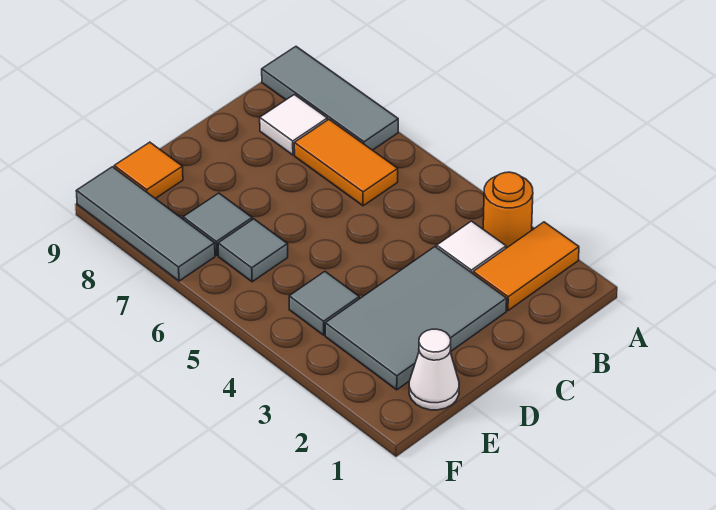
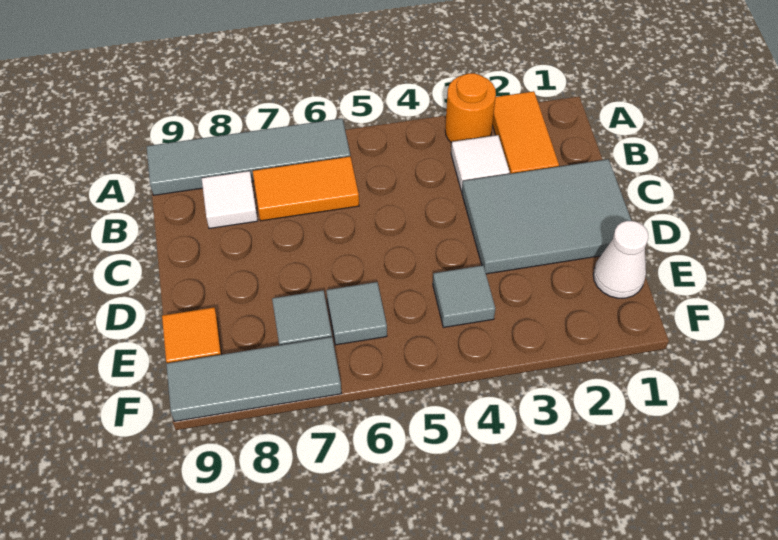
grey 1x3 tile [262,47,398,150] -> grey 1x4 tile [147,119,350,195]
grey 2x3 tile [325,247,507,390] -> grey 2x3 tile turned to [462,159,631,274]

